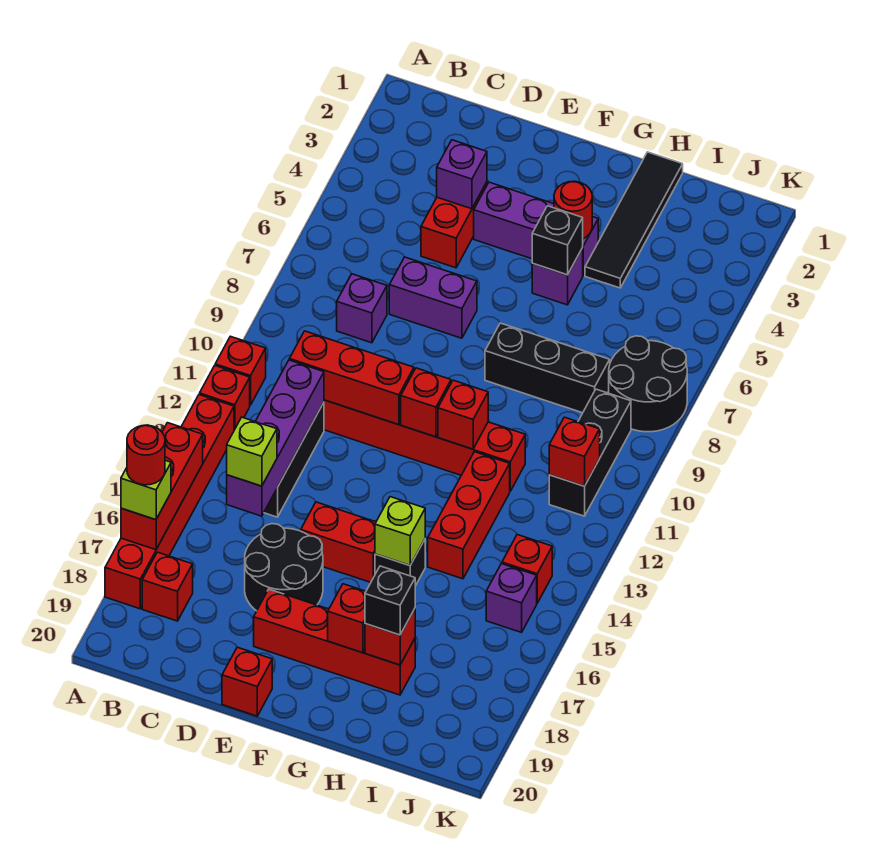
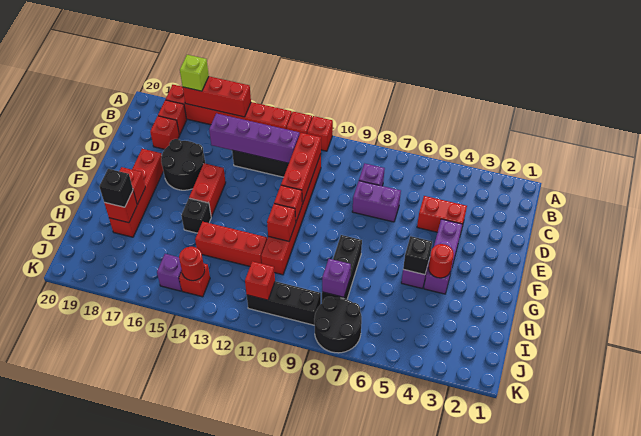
red 1x1 round brick [127,425,165,485] -> red 1x1 round brick moved to [179,247,205,281]
lime 1x1 brick [227,417,277,486] -> none
purple 1x1 brick [437,140,487,209] -> purple 1x1 brick moved to [322,259,351,297]
purple 1x2 brick [389,257,477,338] -> purple 1x2 brick turned to [352,181,401,222]
red 1x1 brick [222,647,272,716] -> red 1x1 brick moved to [150,116,179,149]
lime 1x1 brick [375,497,425,565] -> none
black 1x4 tile [585,152,683,288] -> none

